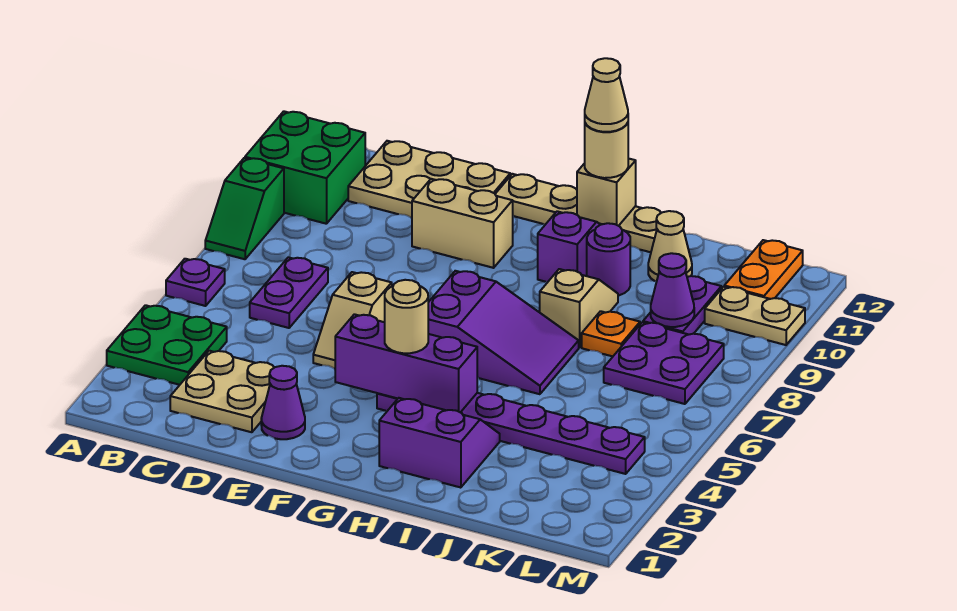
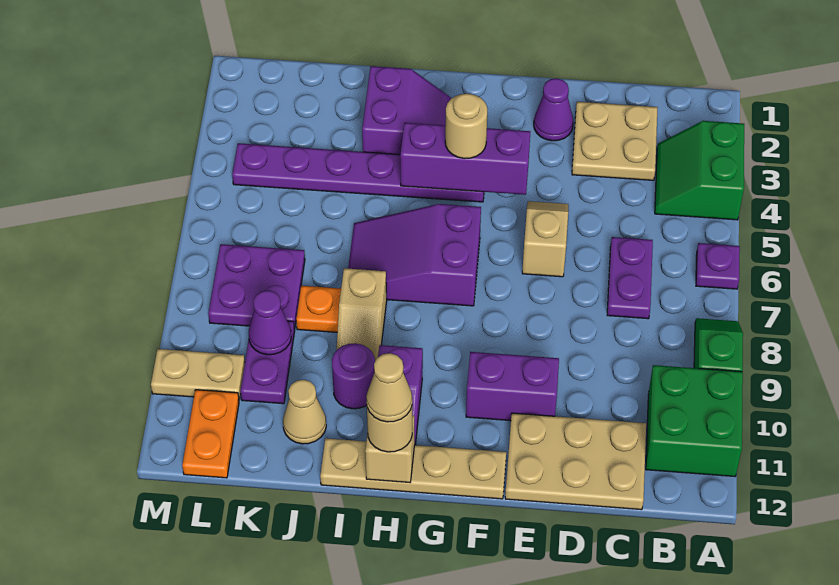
green 2x2 plate [107,305,227,385] -> green 2x2 slope [655,121,744,220]
tan 1x2 brick [412,179,513,268] -> purple 1x2 brick [466,352,559,421]
purple 2x2 slope [379,398,500,488] -> purple 2x2 slope turned to [362,66,451,154]

